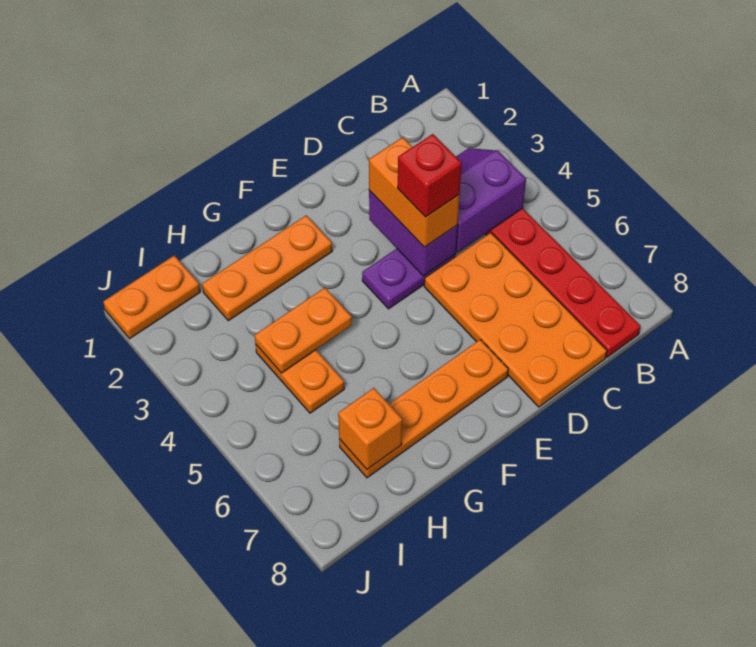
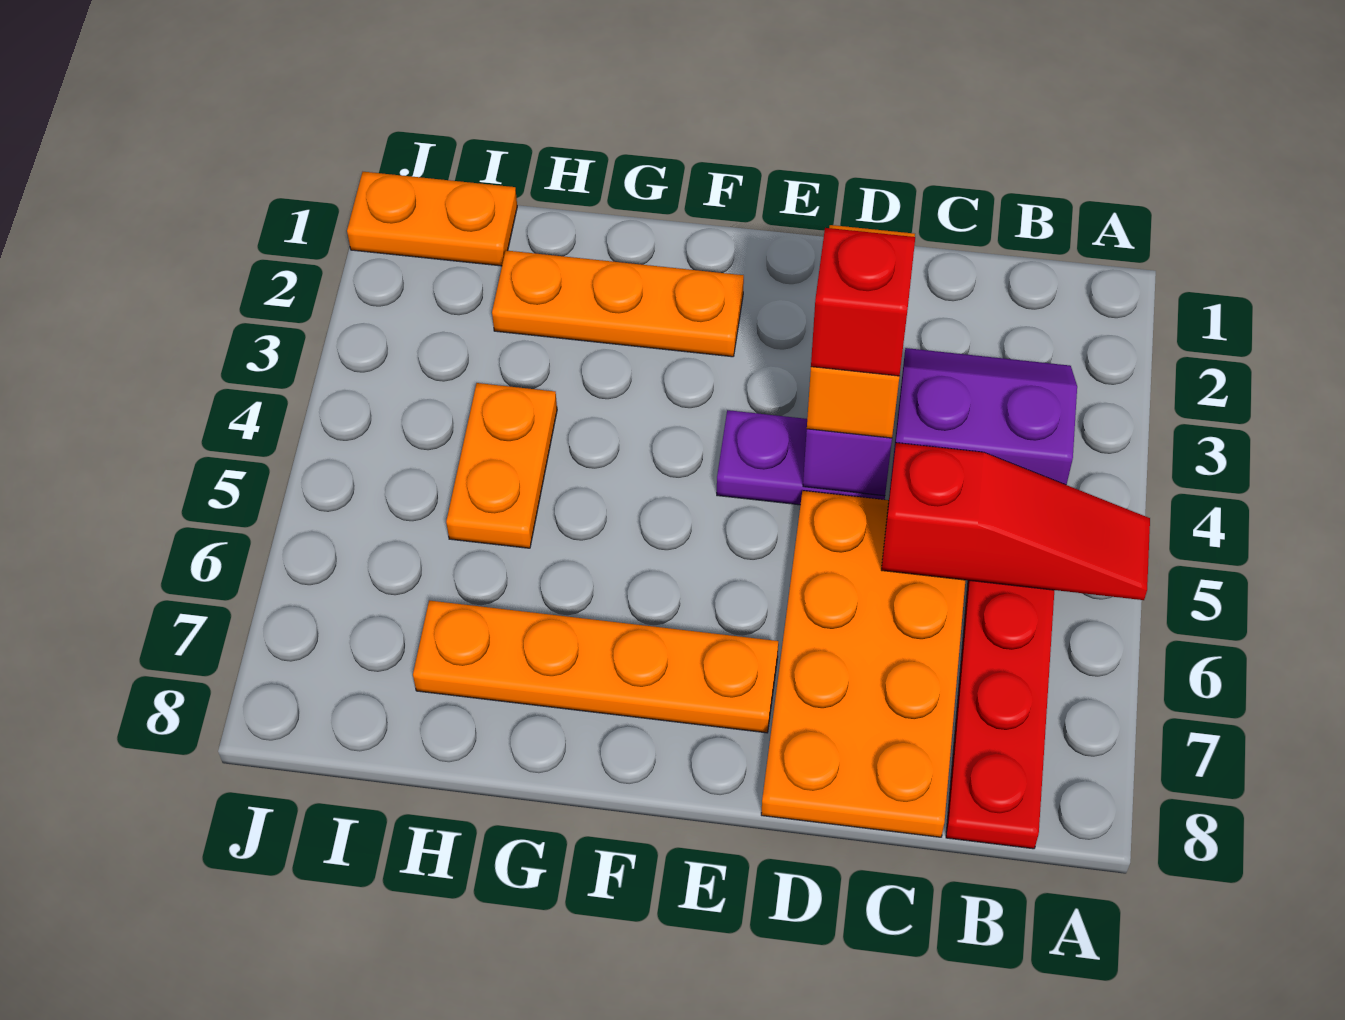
none -> red 1x3 slope [881,443,1150,600]
orange 1x2 plate [255,288,352,373] -> none
orange 1x1 brick [338,388,402,469] -> none

